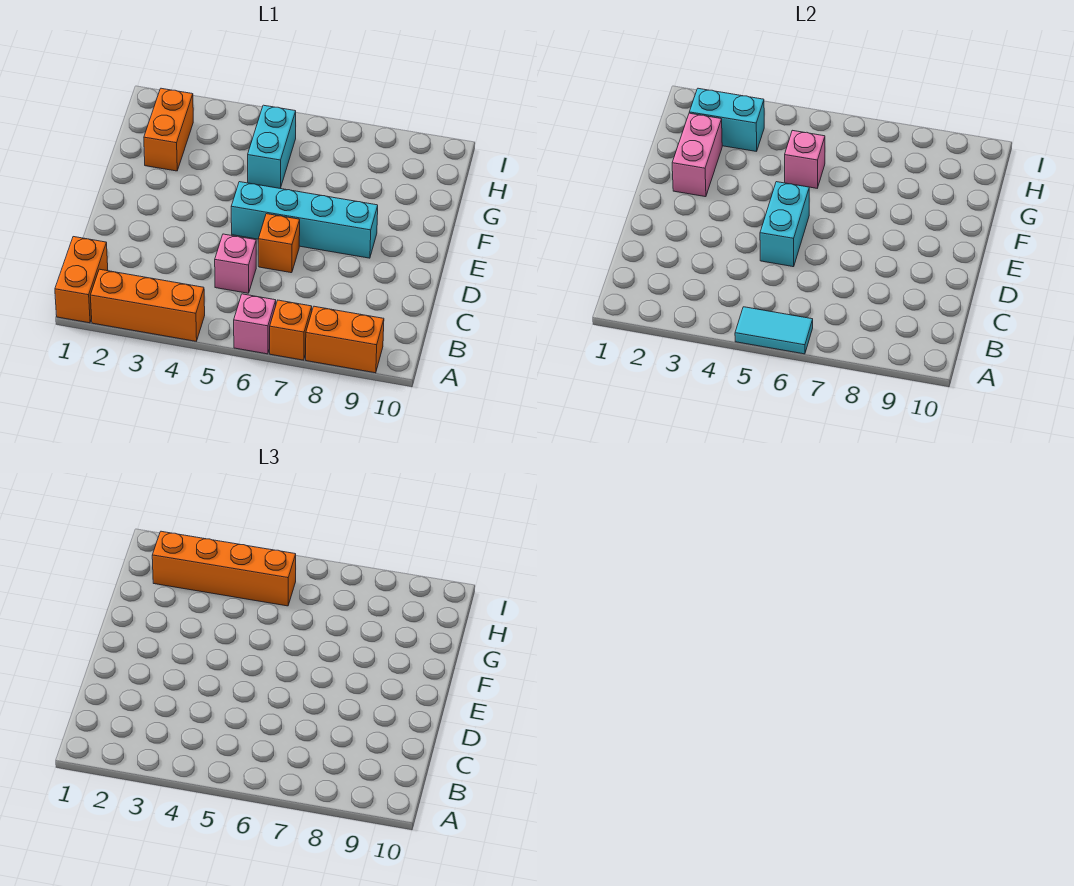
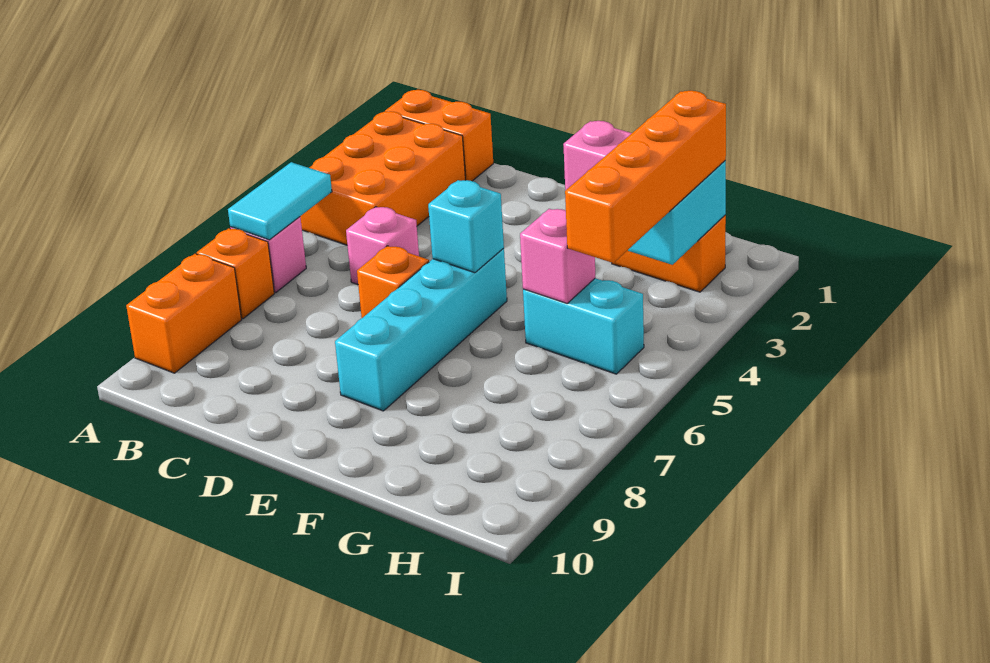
orange 1x3 brick [90,269,205,341] -> orange 2x3 brick [300,111,465,245]
cyan 1x2 brick [760,182,809,267] -> cyan 1x1 brick [428,180,504,273]

